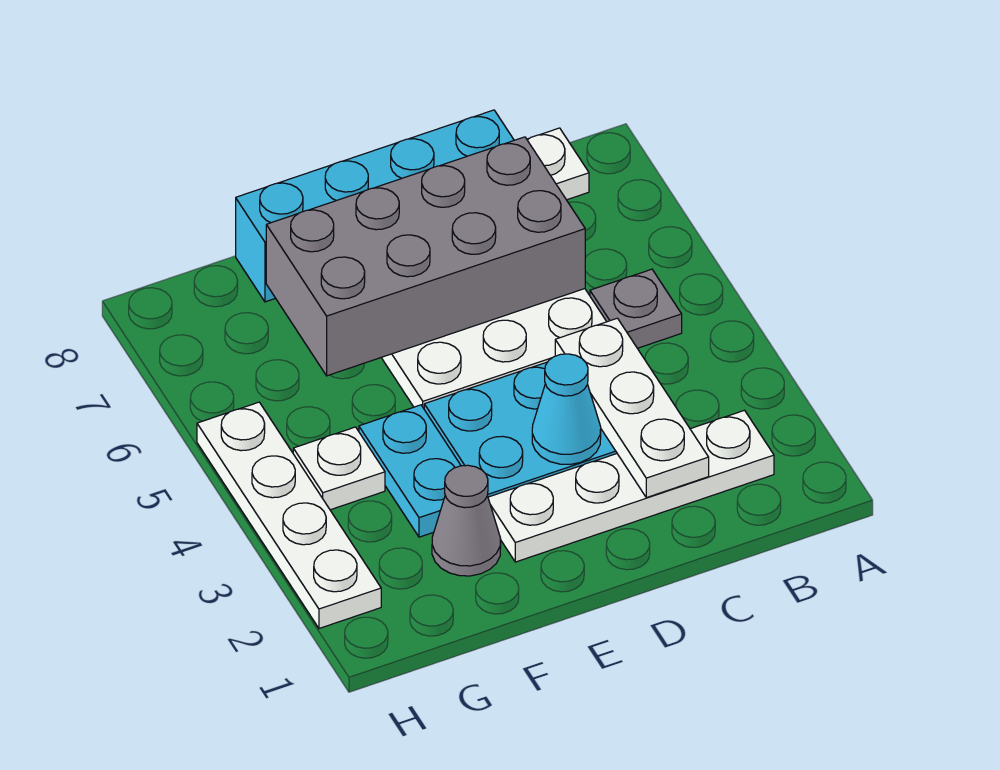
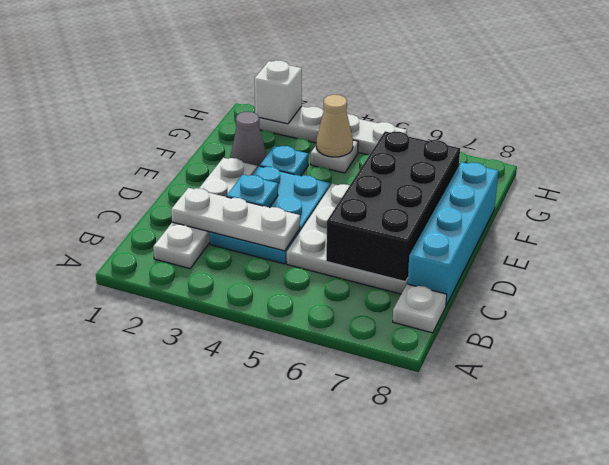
grey 1x1 plate [590,269,682,348] -> none
grey 2x4 brick [266,137,585,376] -> black 2x4 brick [326,131,460,282]
cyan 1x1 cone [532,354,601,464] -> cyan 1x1 plate [226,175,278,208]
cyan 1x2 plate [359,405,461,537] -> cyan 1x1 plate [260,146,308,176]
none -> tan 1x1 cone [316,95,353,157]
none -> white 1x1 brick [254,60,302,124]

